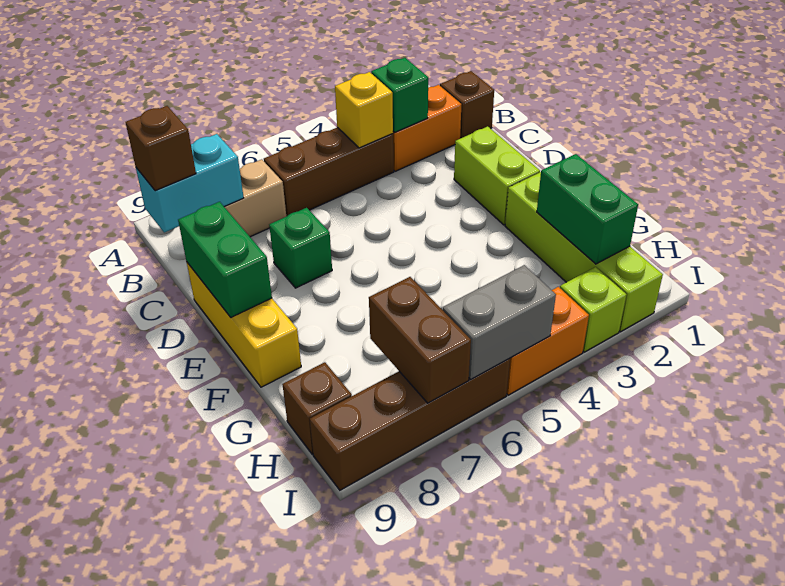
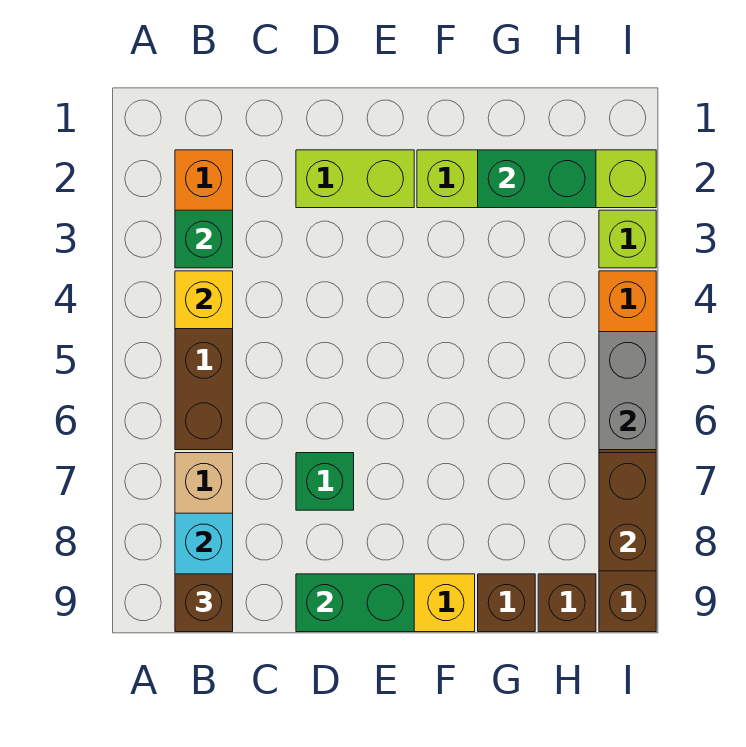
brown 1x1 brick [440,71,494,139] -> brown 1x1 brick moved to [478,574,535,632]
brown 1x2 brick [369,277,471,403] -> brown 1x2 brick turned to [599,453,656,571]

